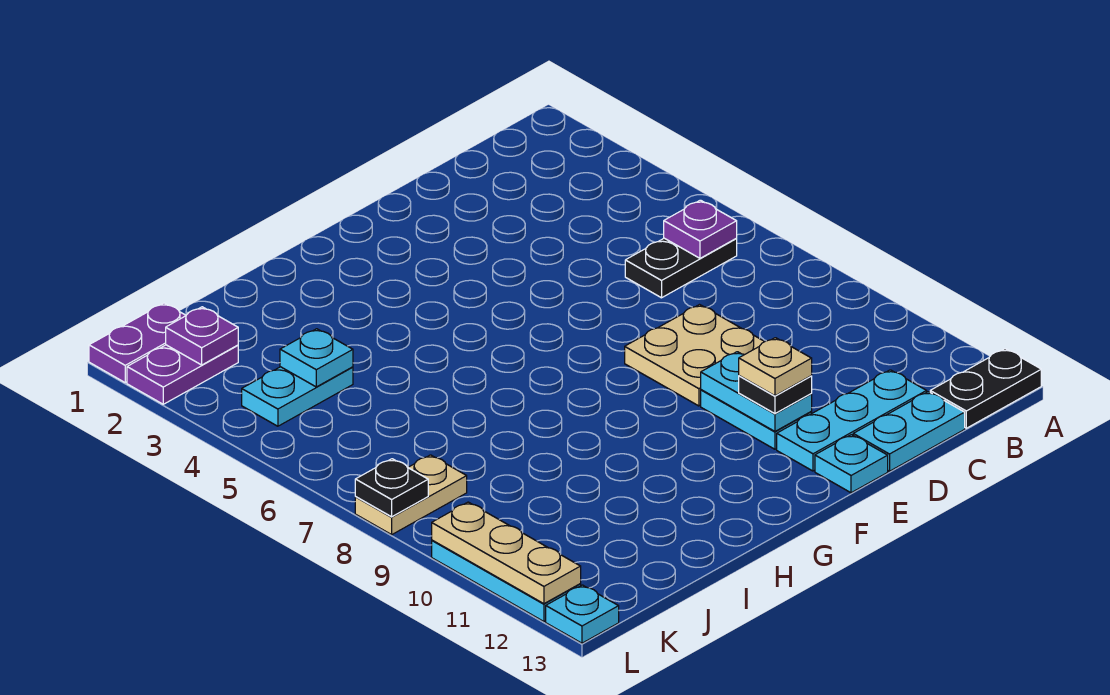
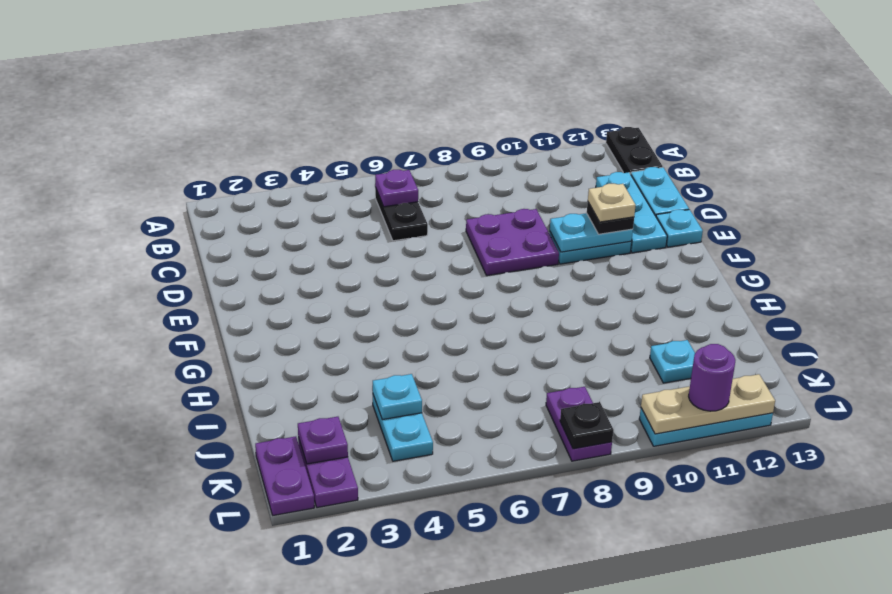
tan 2x2 plate [625,305,765,406] -> purple 2x2 plate [466,209,559,276]
tan 1x2 plate [355,455,467,535] -> purple 1x2 plate [546,387,612,461]
none -> purple 1x1 round brick [689,344,735,411]
cyan 1x1 plate [546,585,619,643] -> cyan 1x1 plate moved to [650,340,695,383]

